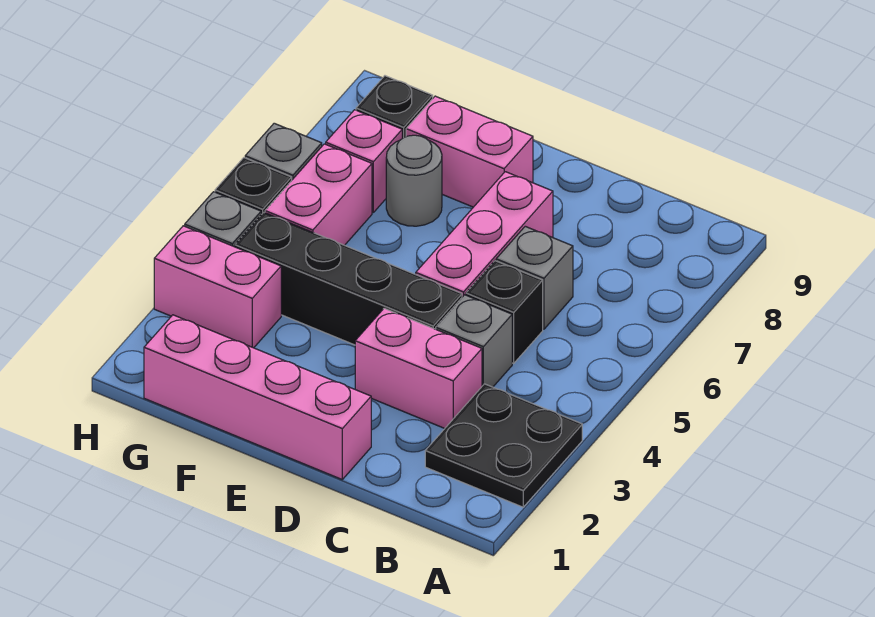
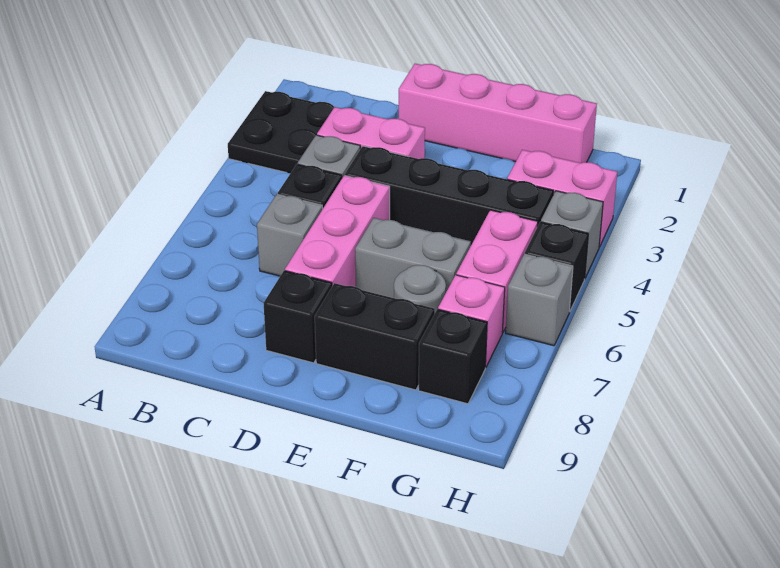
none -> black 1x1 brick [264,271,332,363]
none -> grey 1x2 brick [355,218,471,298]
pink 1x2 brick [406,96,533,207] -> black 1x2 brick [315,283,435,390]

